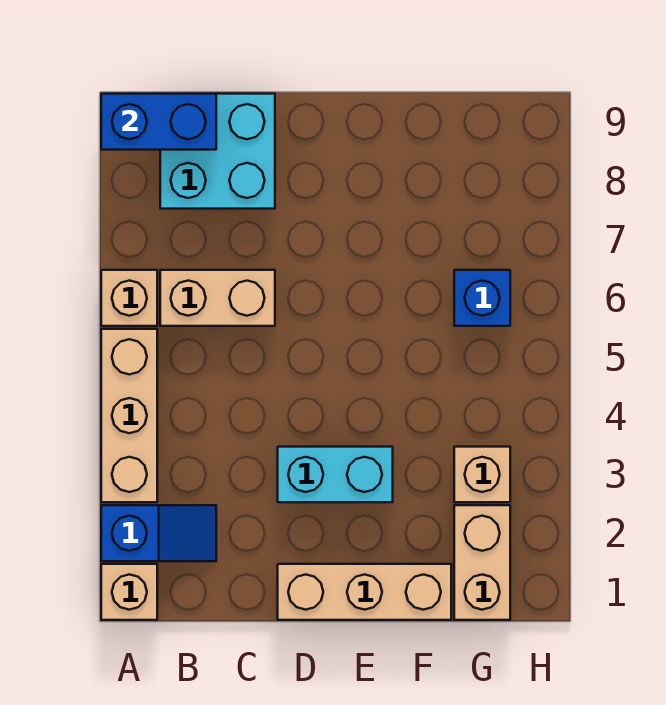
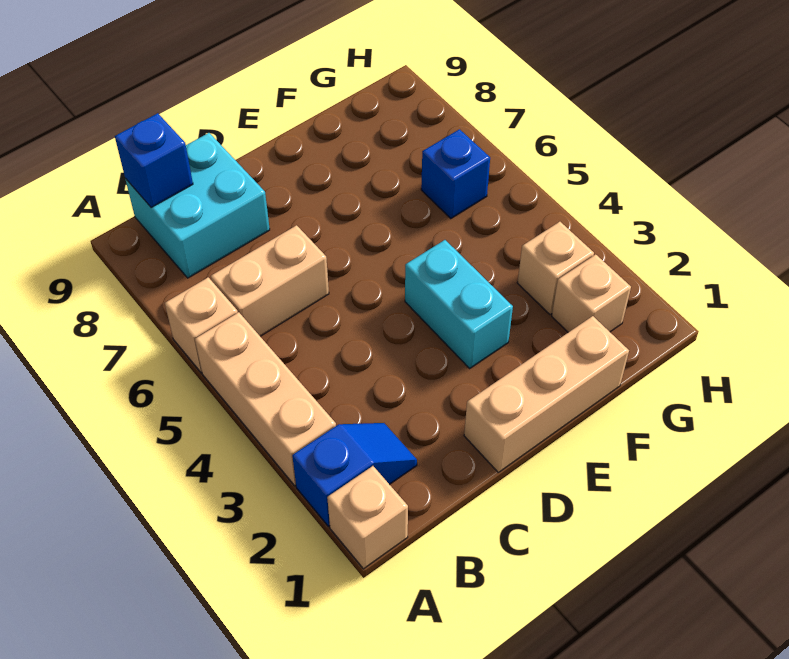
blue 1x2 brick [101,94,216,150] -> blue 1x1 brick [115,113,193,208]
cyan 1x2 brick [278,447,393,502] -> cyan 1x2 brick turned to [405,240,513,368]
tan 1x2 brick [454,505,510,620] -> tan 1x1 brick [552,255,631,332]

